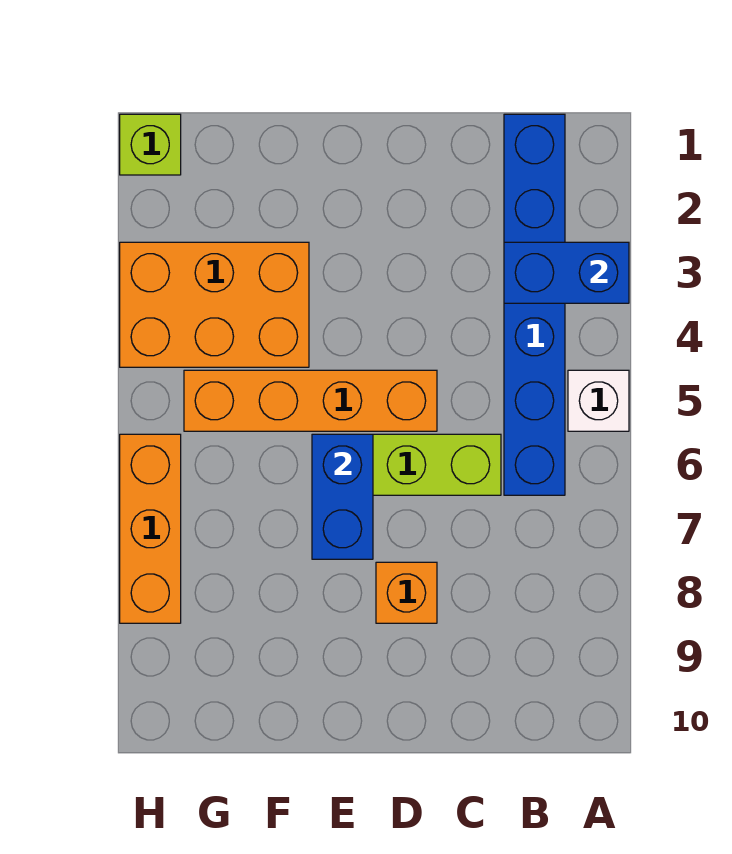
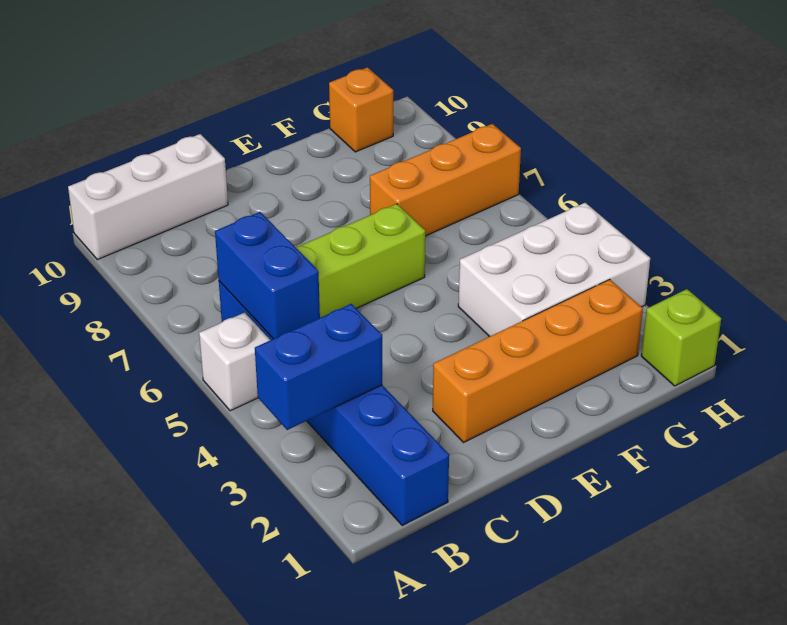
none -> white 1x3 brick [68,134,228,260]
orange 1x4 brick [184,370,437,431] -> orange 1x4 brick moved to [433,279,643,442]
orange 1x1 brick [376,562,437,623] -> orange 1x1 brick moved to [329,67,393,152]
blue 1x2 brick [312,434,373,559] -> blue 1x2 brick moved to [215,212,320,339]
orange 2x3 brick [120,242,309,367] -> white 2x3 brick [458,203,650,337]
orange 1x3 brick [120,434,181,623] -> orange 1x3 brick turned to [370,124,521,236]

